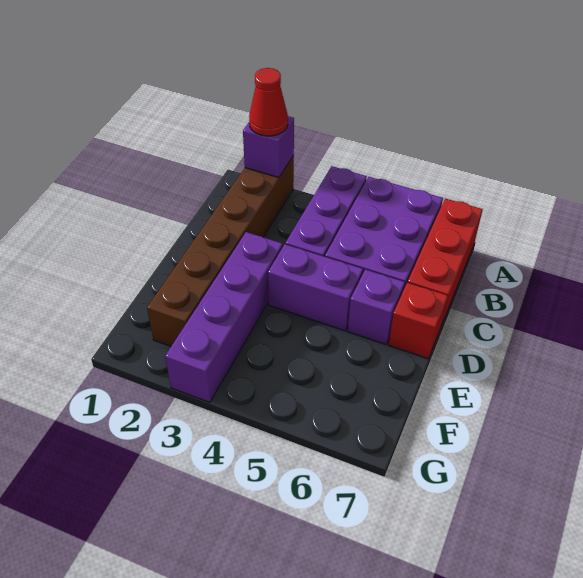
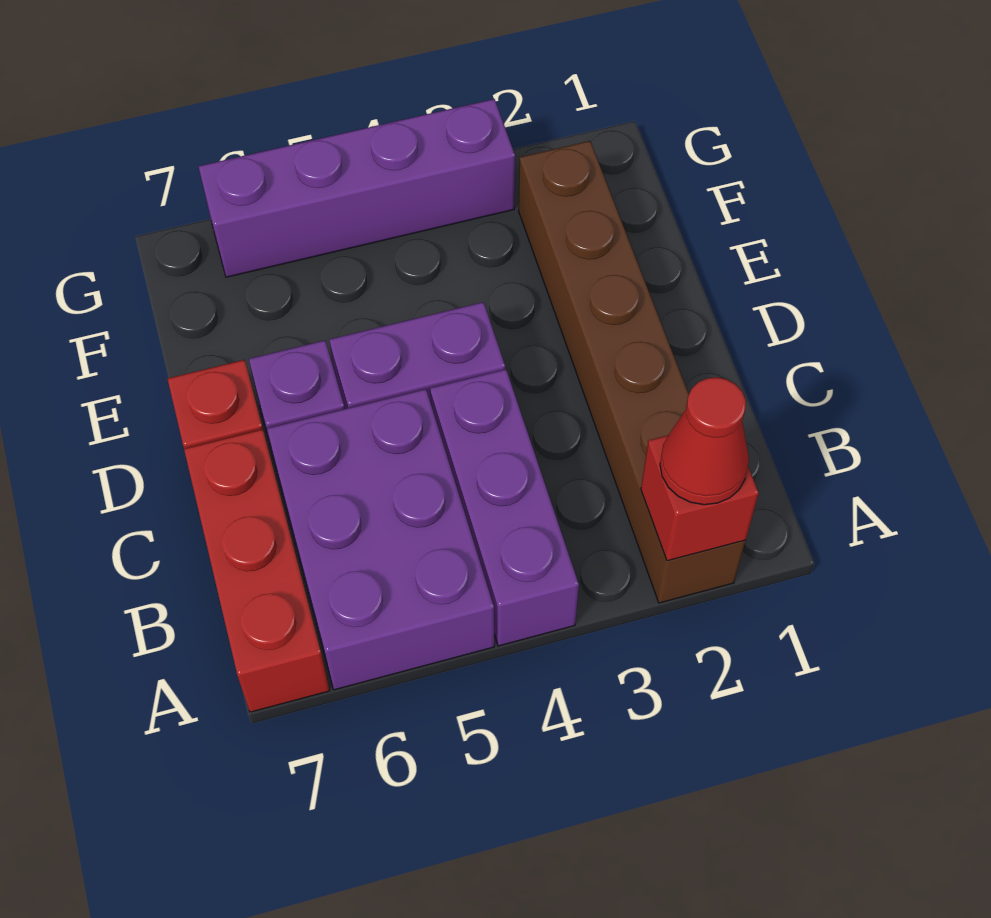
purple 1x1 brick [243,116,294,178] -> red 1x1 brick [641,435,759,561]
purple 1x4 brick [165,232,283,402] -> purple 1x4 brick turned to [198,99,515,277]

